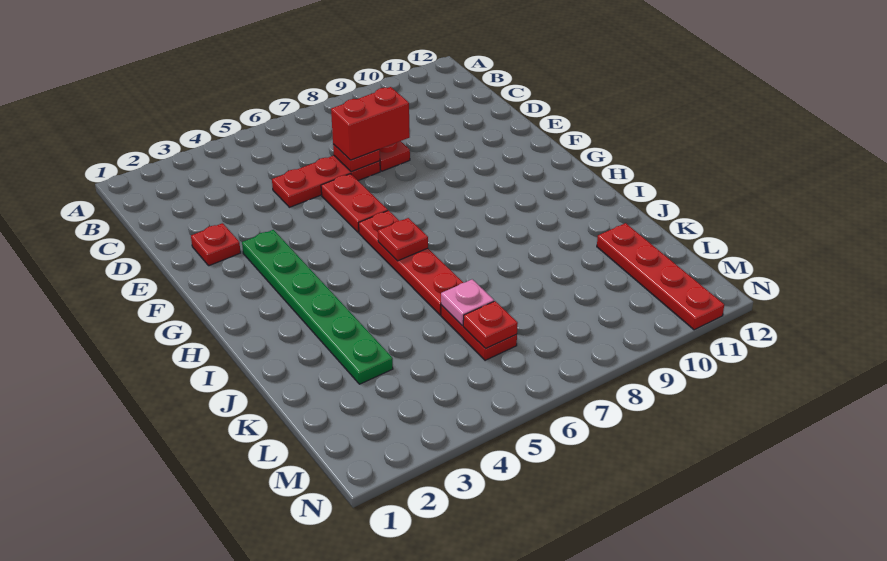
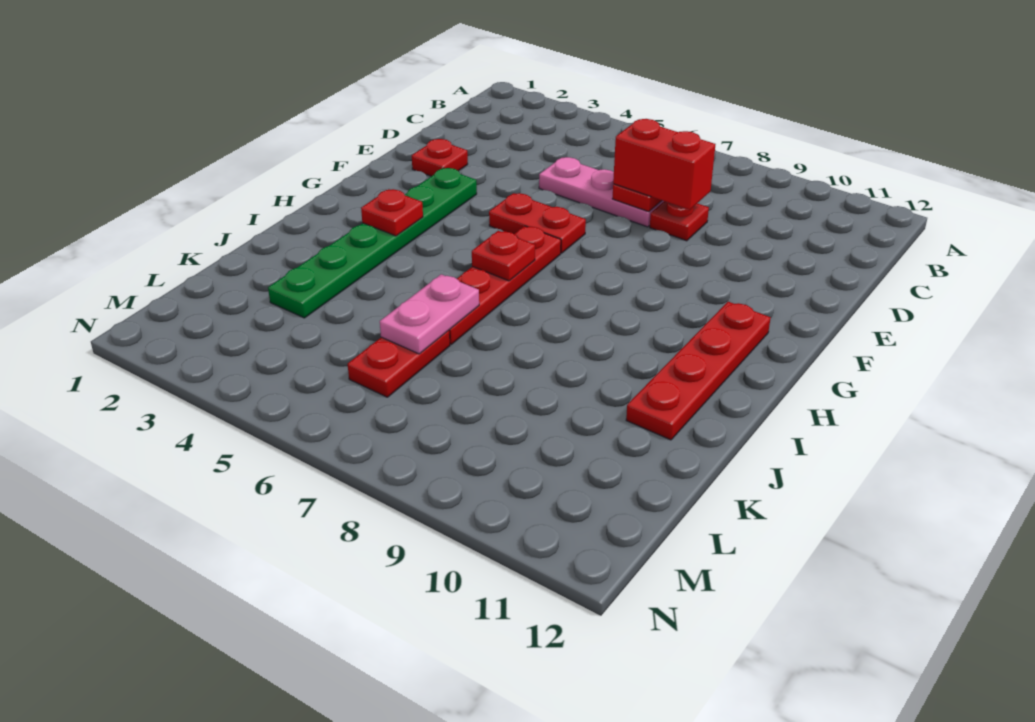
red 1x3 plate [272,156,380,207] -> pink 1x3 plate [539,157,664,227]
red 1x2 plate [321,174,388,233] -> red 1x2 plate turned to [489,193,586,253]
pink 1x1 plate [441,279,494,325] -> pink 1x2 plate [380,274,479,354]
red 1x4 plate [597,223,724,330] -> red 1x4 plate moved to [626,302,770,440]
red 1x1 plate [463,301,518,349] -> red 1x1 plate moved to [361,189,423,236]

